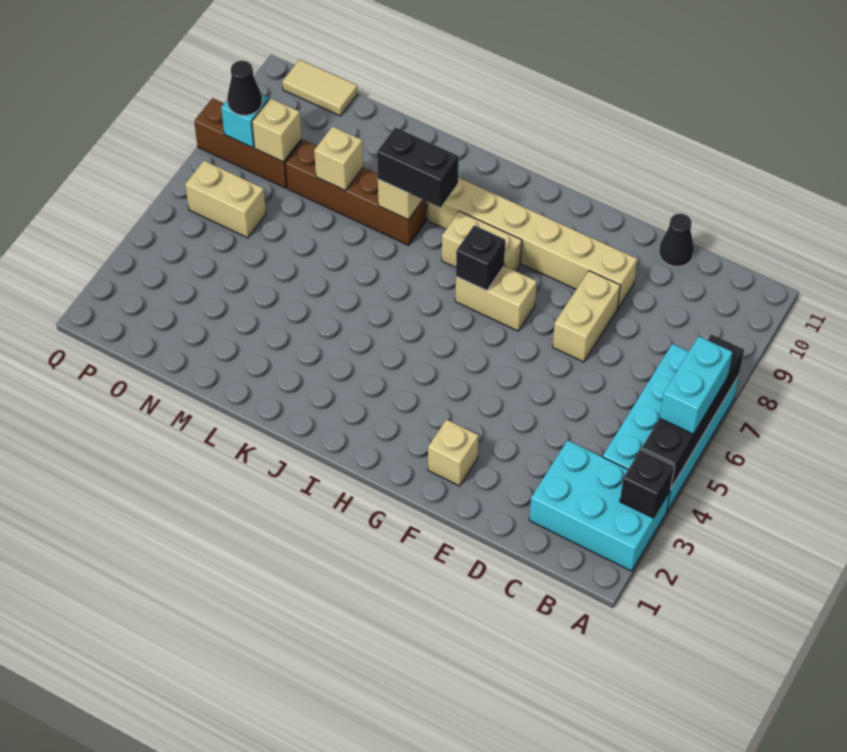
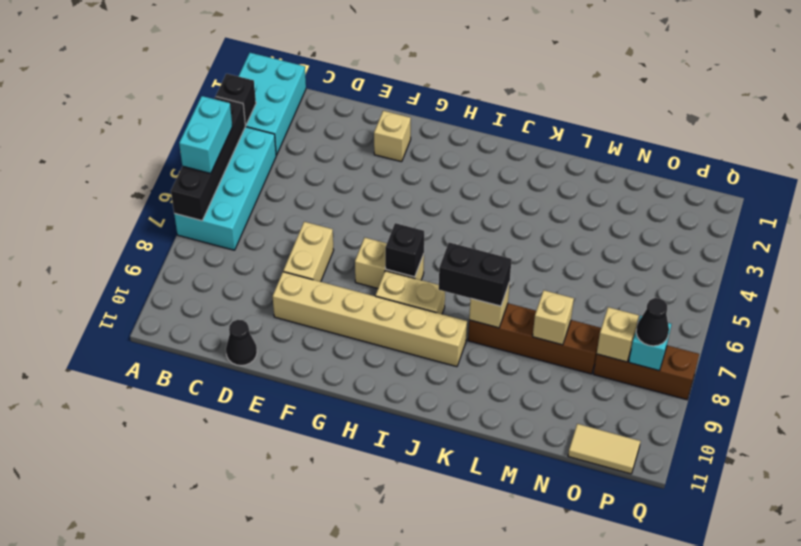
cyan 2x3 brick [529,440,670,571] -> cyan 2x3 brick turned to [238,53,306,155]
tan 1x2 brick [185,161,266,238] -> none

